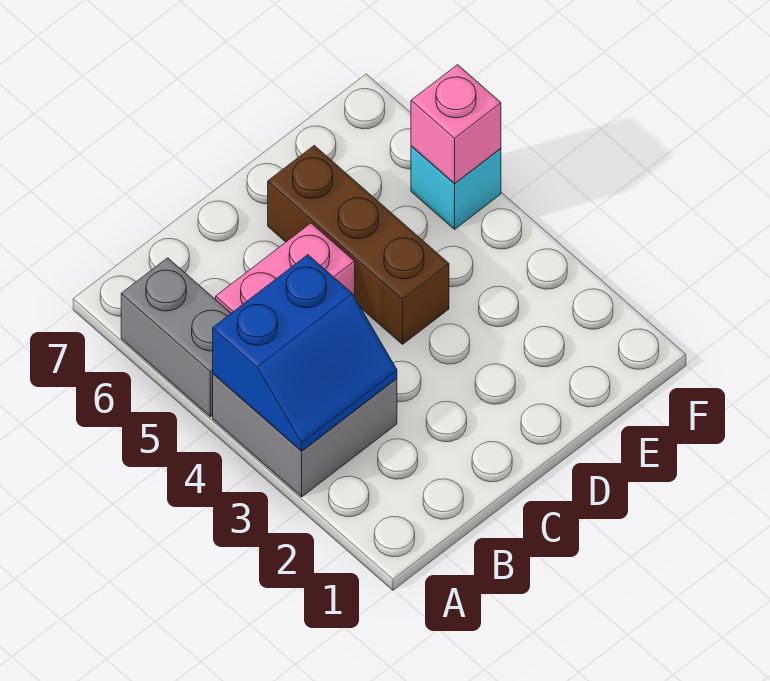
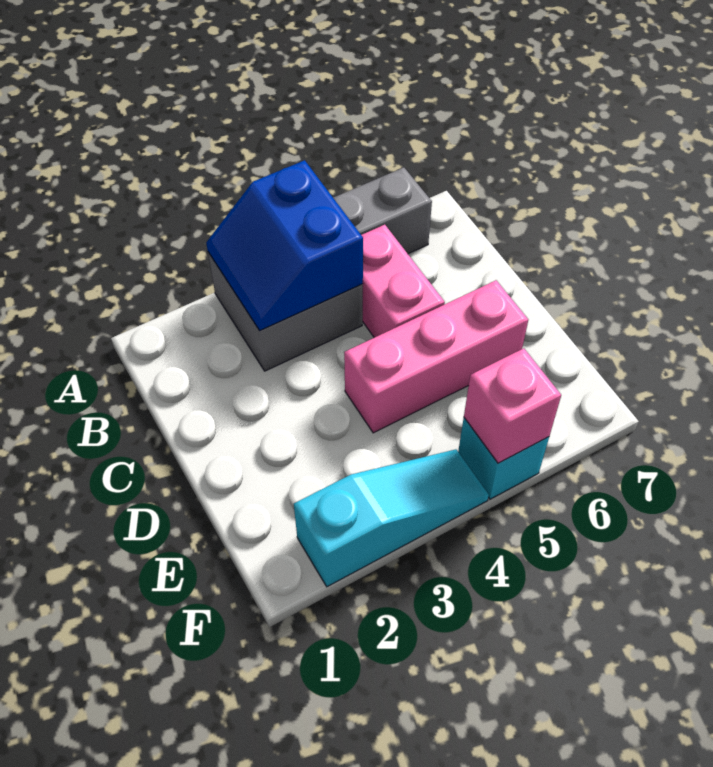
brown 1x3 brick [268,146,449,344] -> pink 1x3 brick [344,280,528,433]
none -> cyan 1x3 slope [294,449,489,587]

